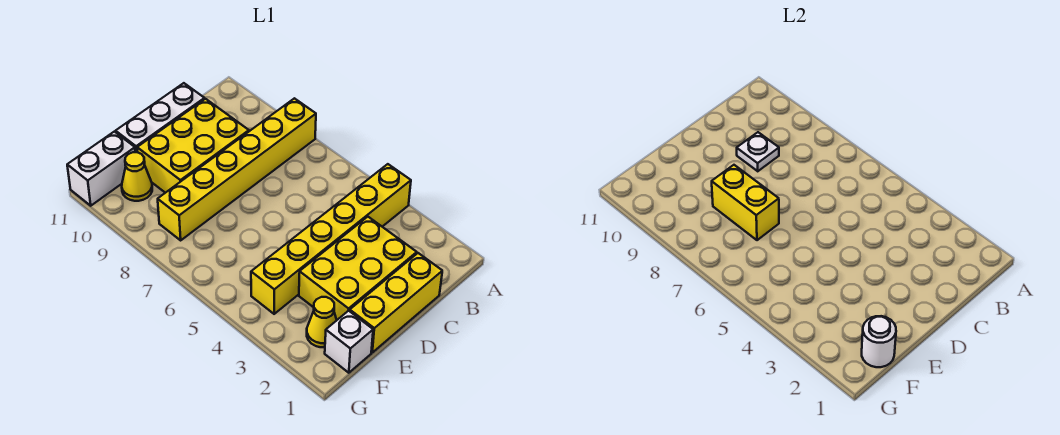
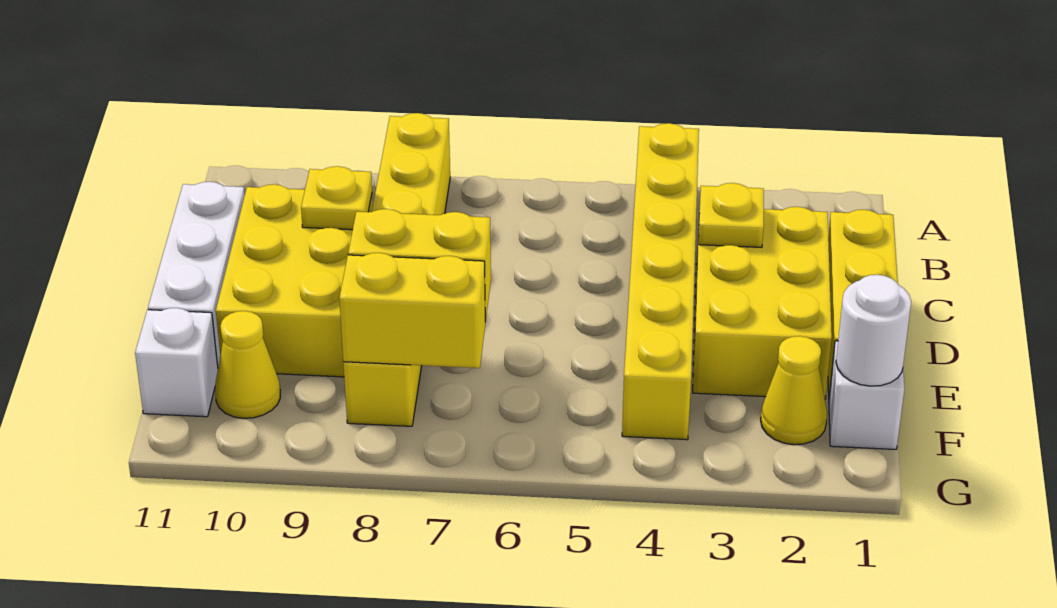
none -> yellow 1x1 plate [699,183,764,248]
white 1x1 plate [737,132,779,171] -> yellow 1x1 plate [301,166,372,230]
none -> yellow 1x2 brick [339,253,485,368]
white 1x2 brick [67,132,135,206] -> white 1x1 brick [135,308,218,417]

